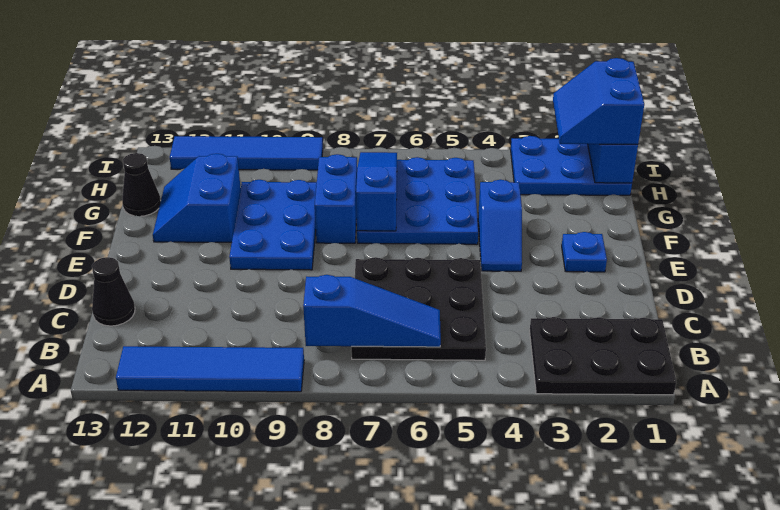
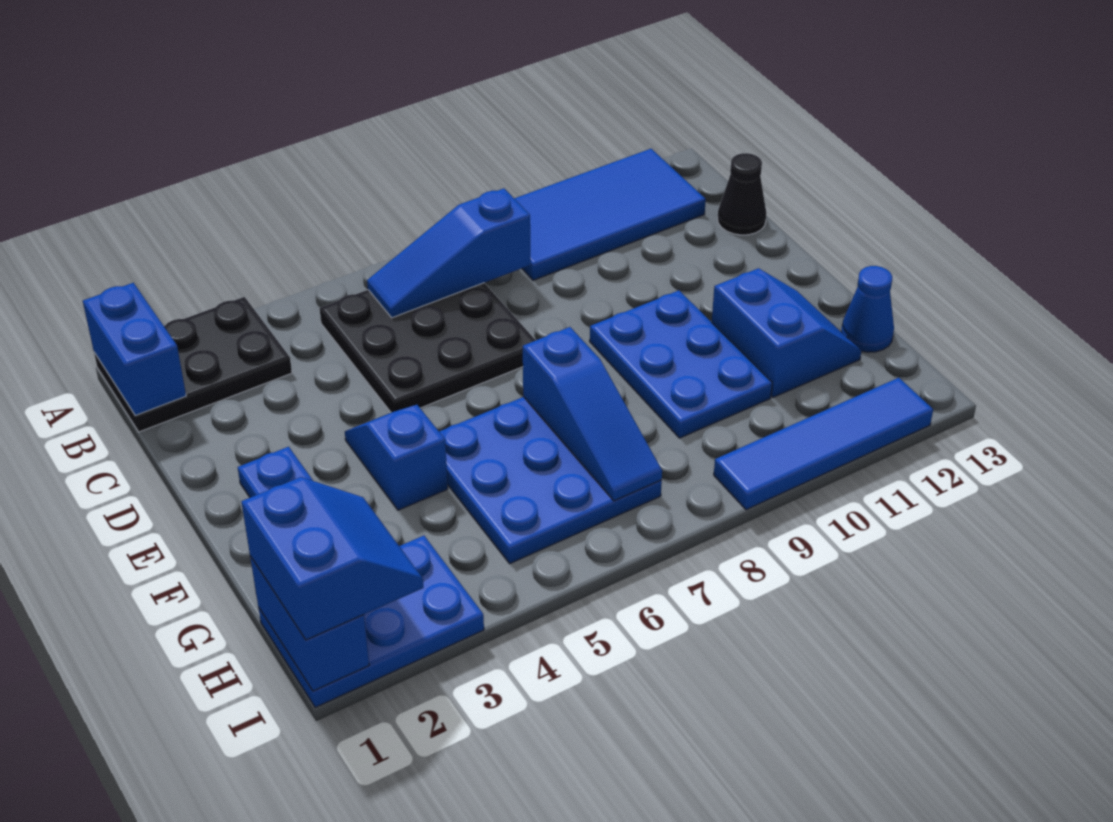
blue 1x4 tile [116,346,304,392] -> blue 2x4 tile [514,149,706,280]
blue 1x2 brick [315,154,357,243] -> blue 1x2 brick moved to [83,283,186,416]
black 1x1 cone [122,153,161,216] -> blue 1x1 cone [841,266,894,352]

